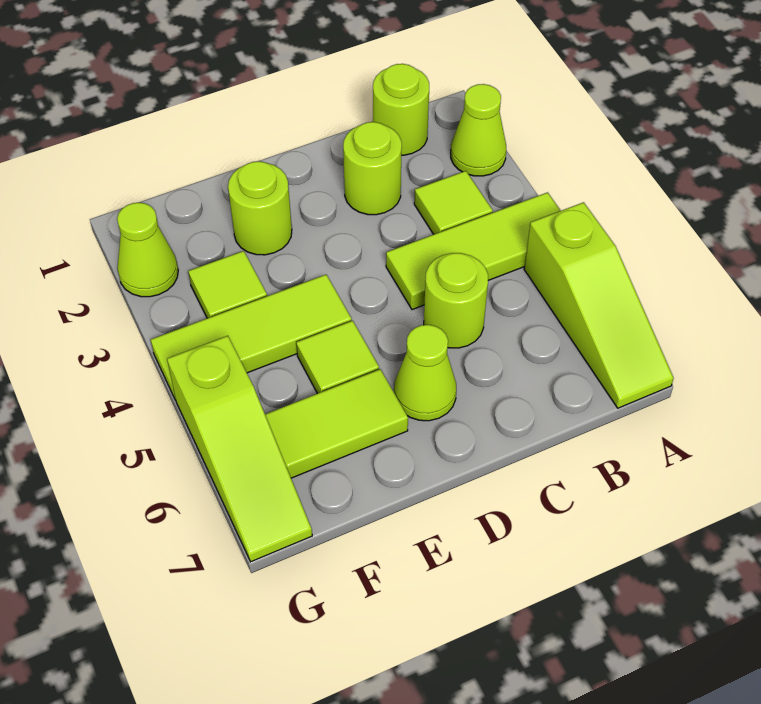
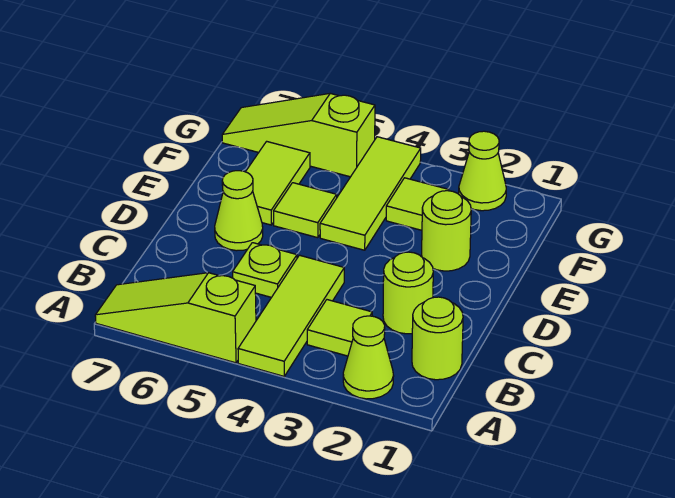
lime 1x1 round brick [424,253,488,348] -> lime 1x1 plate [233,243,297,297]

